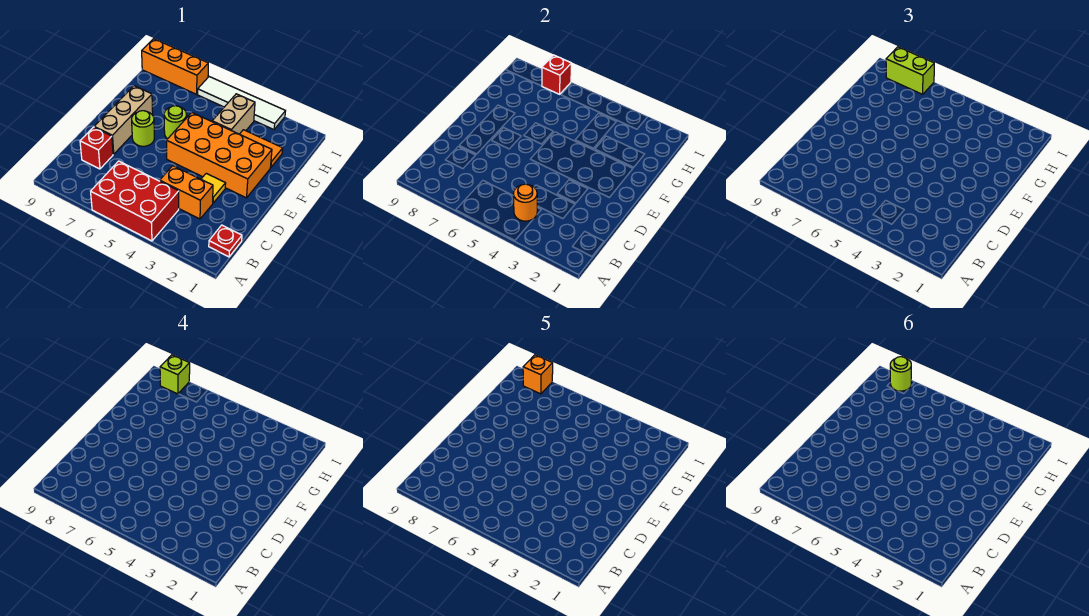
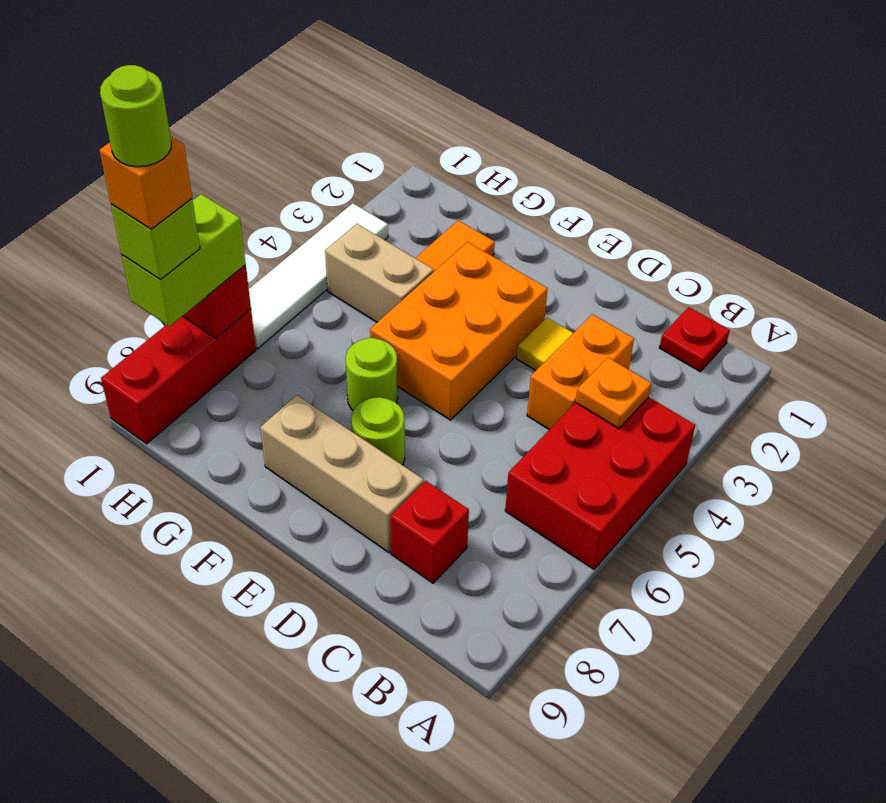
orange 1x1 round brick [513,184,537,221] -> orange 1x1 plate [576,358,651,429]
orange 2x4 brick [166,113,272,198] -> orange 2x3 brick [370,242,548,420]
orange 1x3 brick [142,39,208,94] -> red 1x3 brick [101,309,256,444]

